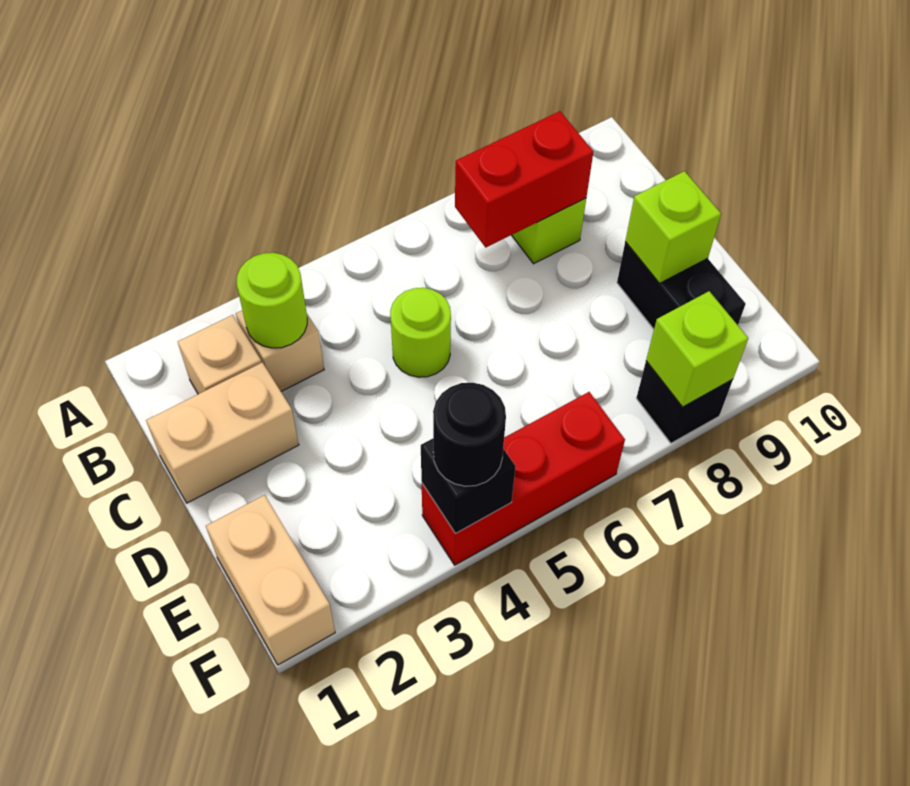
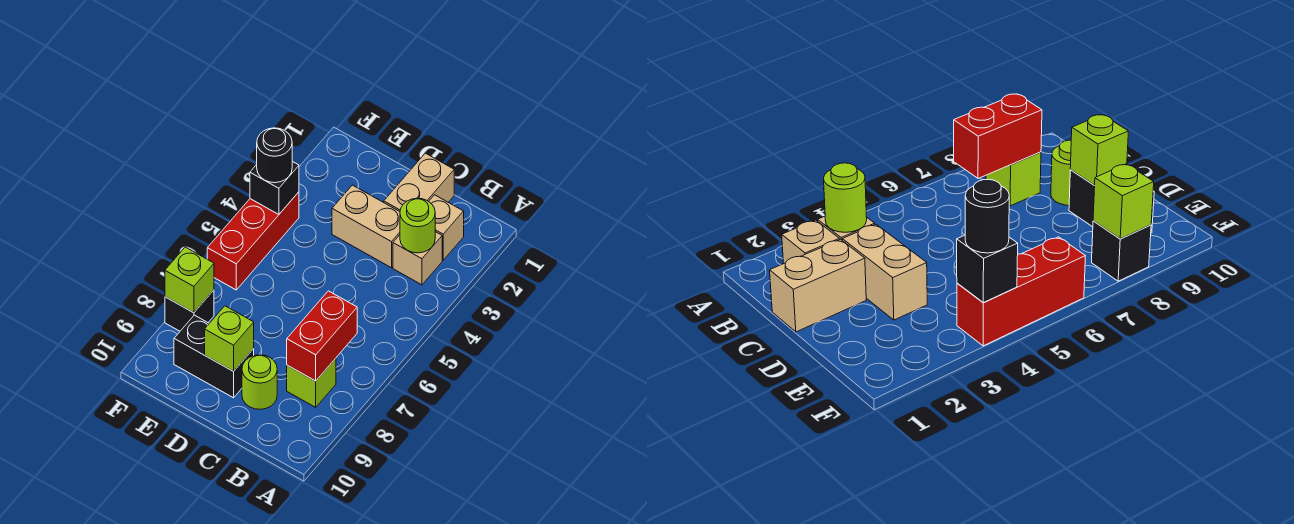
lime 1x1 round brick [390,288,451,377] -> lime 1x1 round brick moved to [242,355,277,409]
tan 1x2 brick [206,495,335,665] -> tan 1x2 brick moved to [332,185,400,268]

